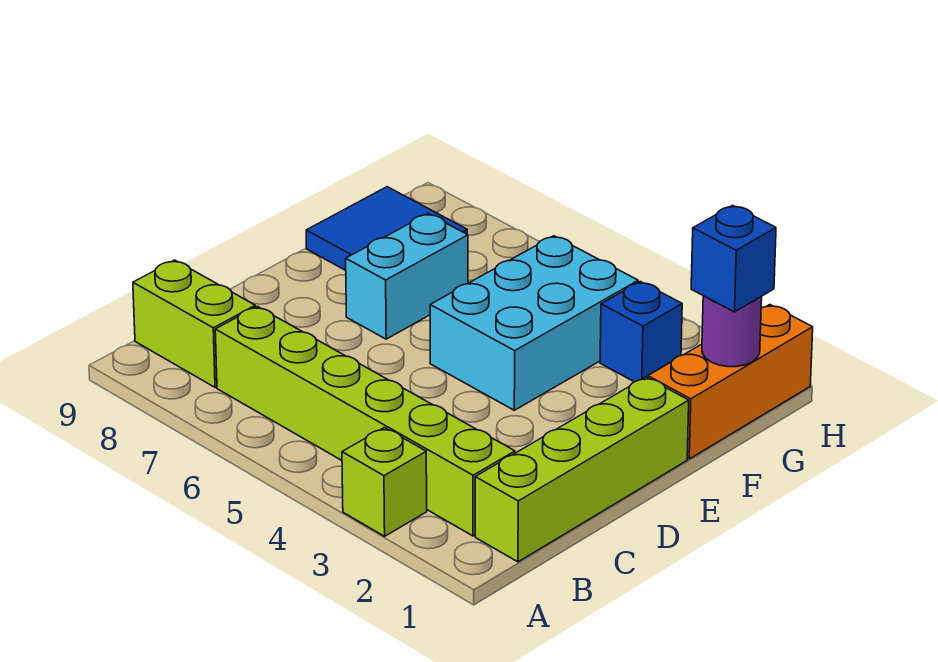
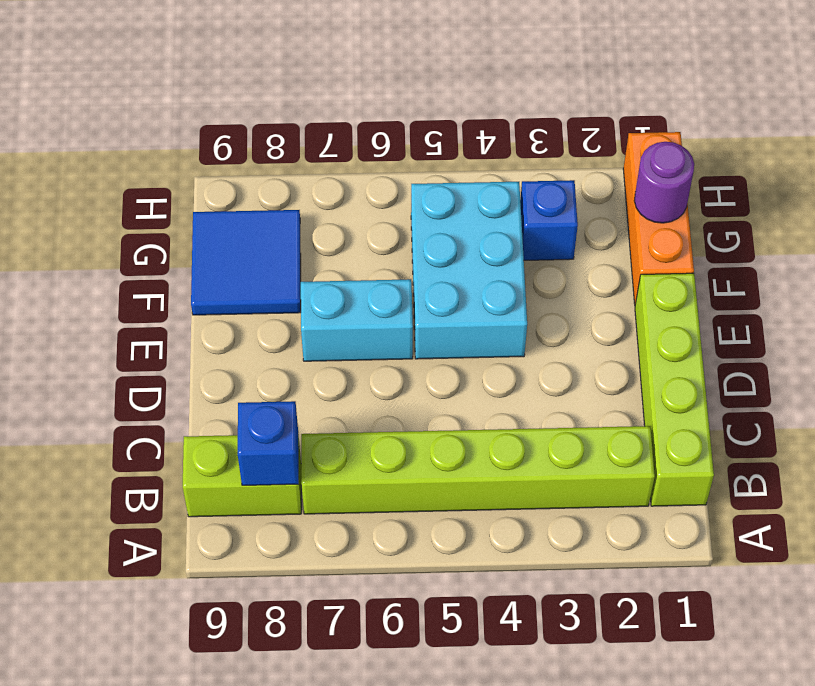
lime 1x1 brick [342,428,427,536] -> none
cyan 1x2 brick [346,214,468,339] -> cyan 1x2 brick turned to [301,279,413,361]
blue 1x1 brick [691,205,776,312] -> blue 1x1 brick moved to [238,401,299,485]

